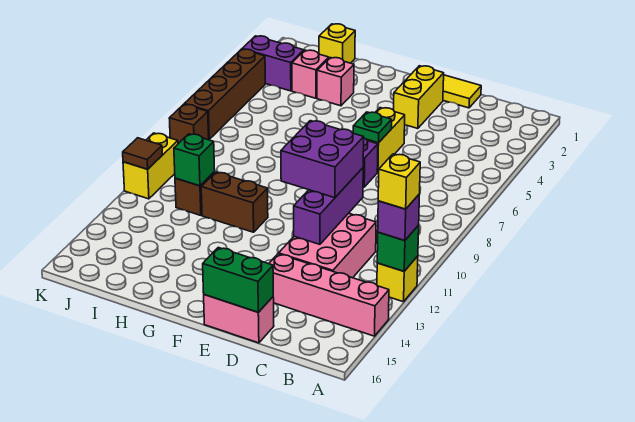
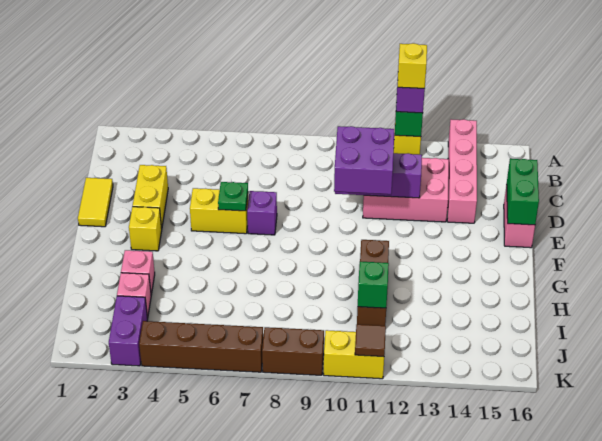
yellow 1x2 brick [394,66,444,129] -> yellow 1x2 brick turned to [133,165,168,228]
yellow 1x1 brick [319,24,355,63] -> yellow 1x1 brick moved to [129,207,162,251]
brown 1x1 brick [169,104,209,144] -> brown 1x2 brick [262,327,324,375]

